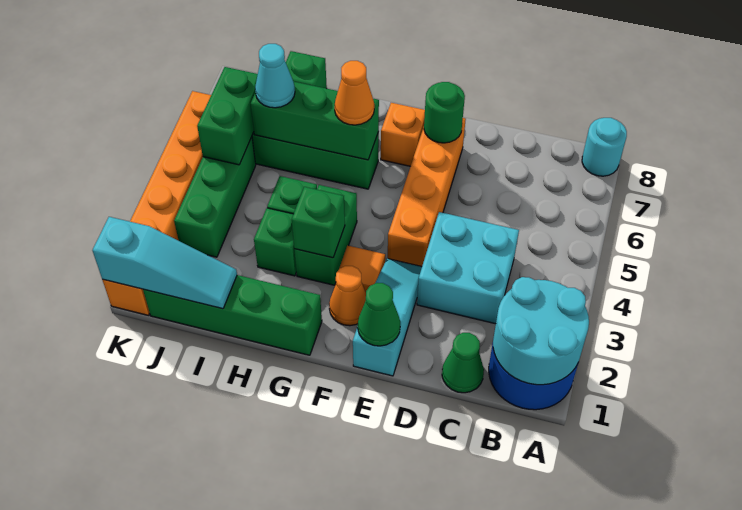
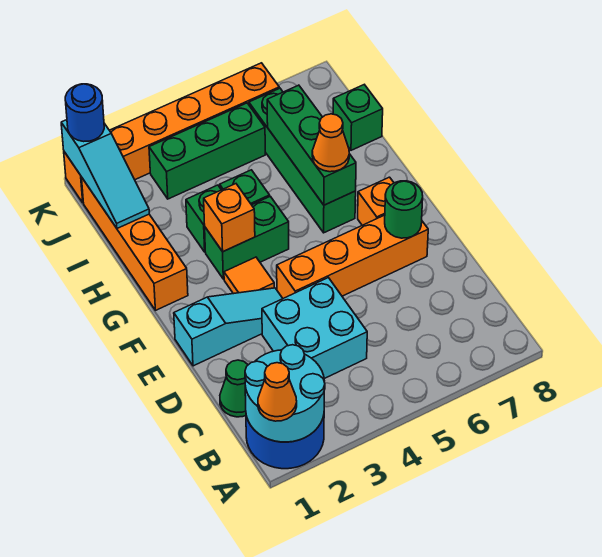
cyan 1x1 round brick [582,118,627,176] -> none
green 1x1 cone [358,283,400,346] -> none
orange 1x1 cone [329,266,366,326] -> orange 1x1 cone moved to [258,363,297,421]
green 1x4 brick [143,275,322,355] -> orange 1x4 brick [82,178,188,310]
green 1x1 brick [292,187,345,258] -> orange 1x1 brick [204,184,255,252]
cyan 1x1 cone [255,44,295,108] -> none
green 1x2 brick [197,67,258,165] -> none
none -> blue 1x1 round brick [65,84,104,142]

